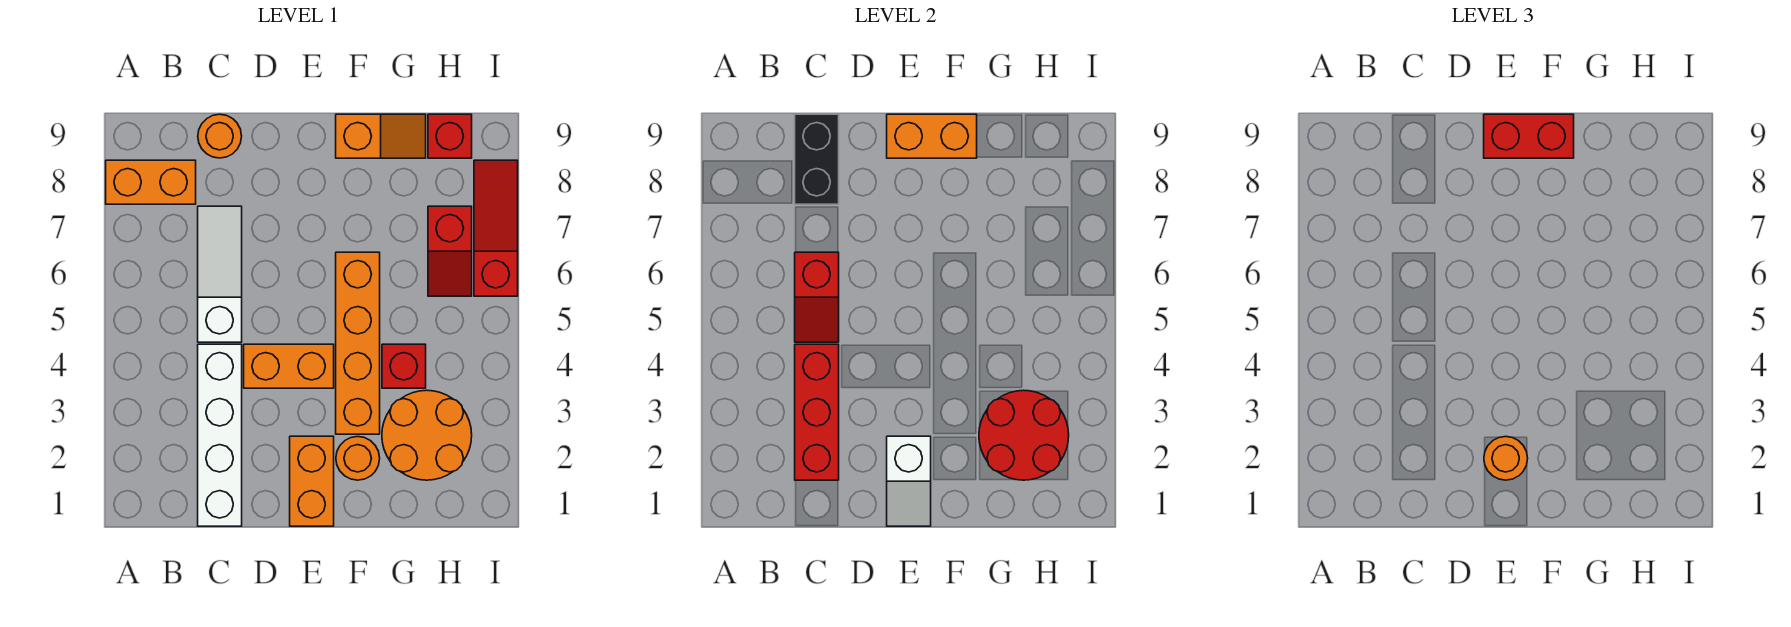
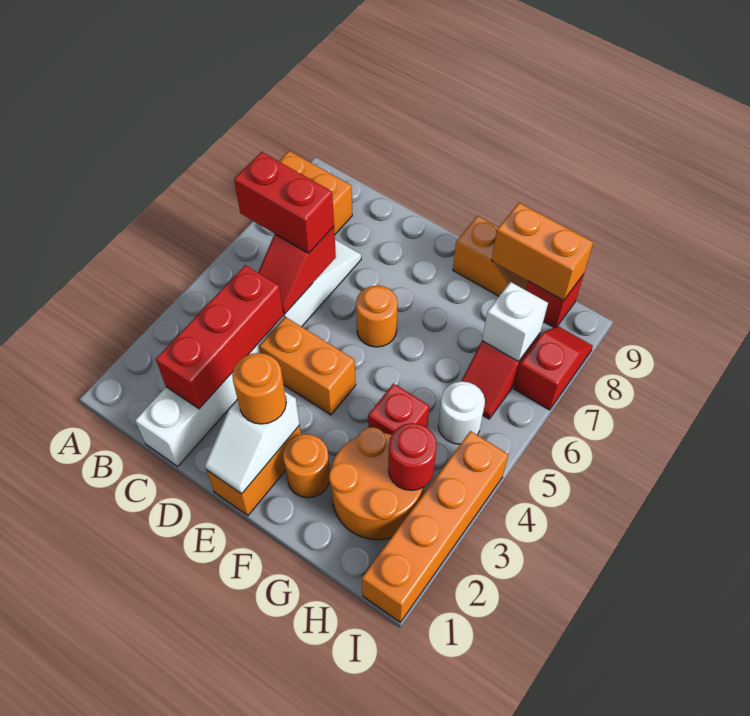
black 1x2 brick [795,114,839,204] -> none
orange 1x1 round brick [198,114,242,158] -> orange 1x1 round brick moved to [356,285,398,347]
orange 1x2 brick [887,114,977,158] -> orange 1x2 brick moved to [492,203,594,301]
red 1x2 brick [1484,114,1574,158] -> red 1x2 brick moved to [234,152,334,253]
orange 1x4 brick [336,252,380,434] -> orange 1x4 brick moved to [362,431,508,622]
red 2x2 round brick [979,390,1069,480] -> red 1x1 round brick [388,423,437,490]
none -> white 1x1 round brick [438,381,485,444]
none -> white 1x1 brick [482,282,548,362]
red 1x3 slope [474,160,518,296] -> red 1x2 slope [514,326,593,410]

